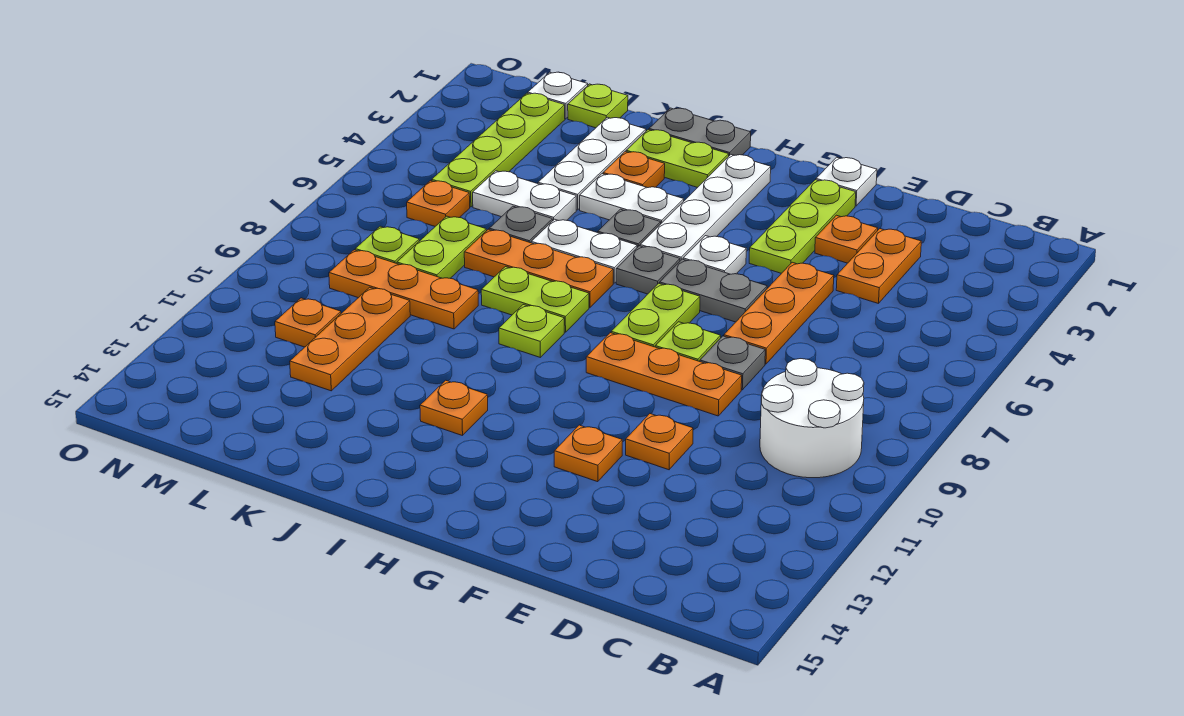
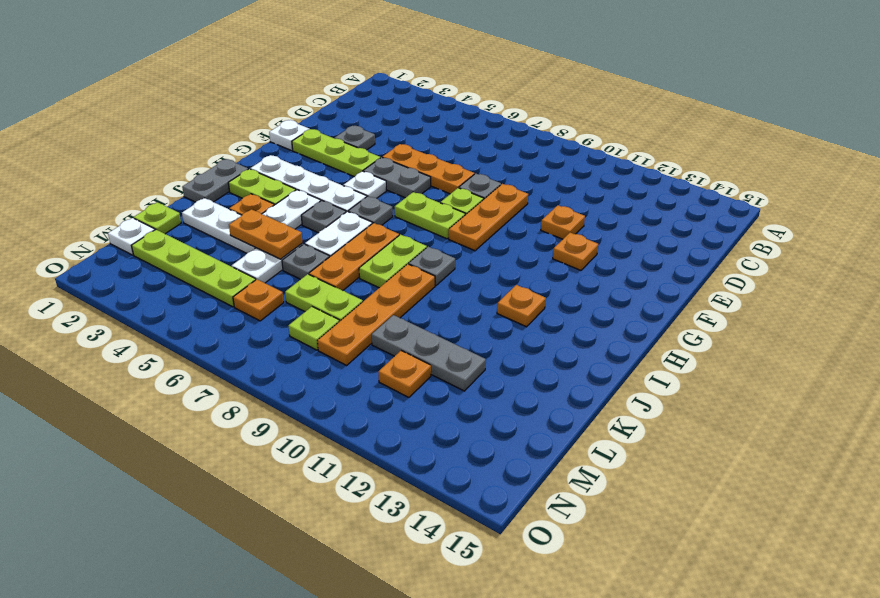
white 2x2 round brick [760,359,864,478] -> none
orange 1x2 plate [836,229,921,304] -> orange 1x2 plate moved to [229,209,303,259]
orange 1x1 plate [815,215,878,263] -> grey 1x1 plate [335,126,375,150]
grey 1x2 plate [660,259,767,322] -> grey 1x2 plate turned to [363,157,431,198]
lime 1x2 plate [626,130,729,187] -> lime 1x2 plate turned to [228,169,296,205]
lime 1x1 plate [499,305,564,357] -> grey 1x1 plate [409,247,455,286]
orange 1x3 plate [329,250,478,329] -> orange 1x4 plate [318,264,435,365]
orange 1x3 plate [290,287,410,391] -> grey 1x3 plate [372,315,486,391]

